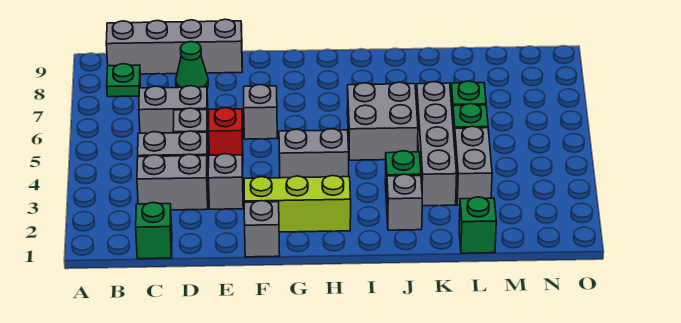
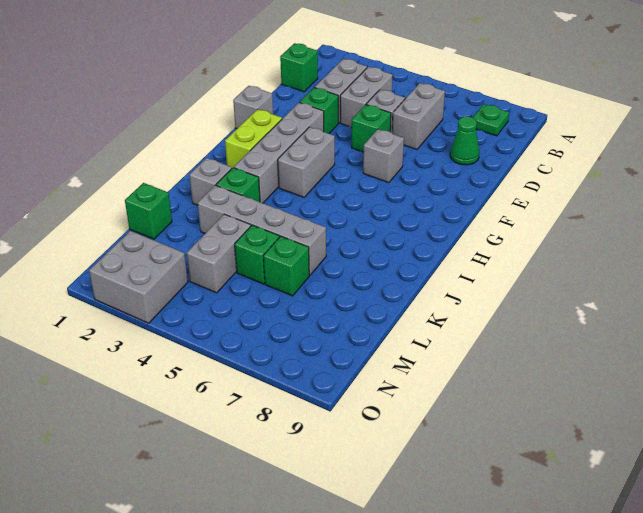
grey 1x4 brick [106,19,242,74] -> grey 1x4 brick moved to [234,103,324,203]
grey 1x1 brick [208,154,243,209] -> green 1x1 brick [300,88,338,134]
red 1x1 brick [209,108,243,162] -> green 1x1 brick [351,105,391,152]
lime 1x3 brick [244,176,351,232] -> lime 1x2 brick [225,109,282,168]
grey 2x2 brick [347,82,418,160] -> grey 2x2 brick moved to [89,231,188,323]
grey 1x2 brick [454,126,492,205] -> grey 1x2 brick turned to [187,214,251,293]

